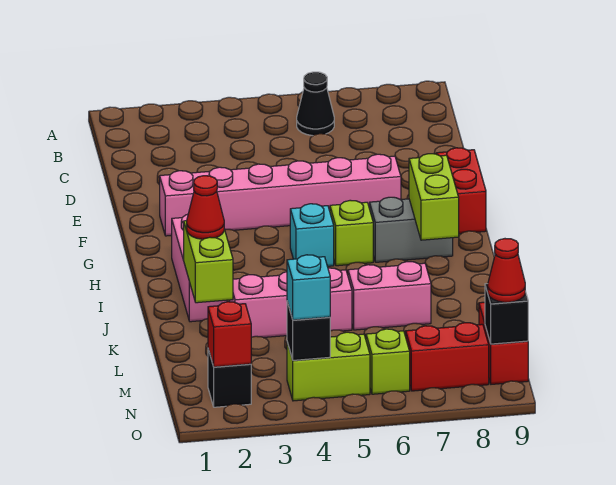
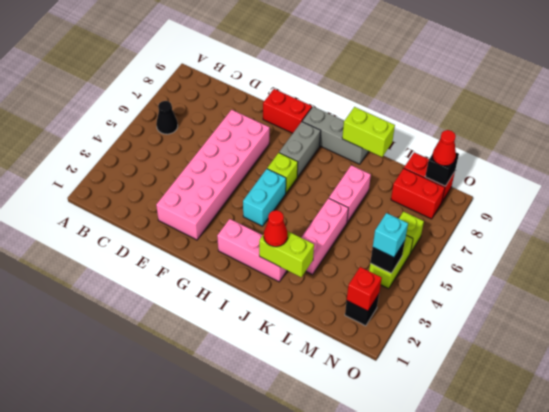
pink 1x6 brick [160,154,401,236] -> pink 2x6 brick [156,110,270,240]
cyan 1x1 brick [290,204,334,266] -> cyan 1x2 brick [243,169,286,226]
lime 1x2 brick [409,154,459,240] -> lime 1x2 brick moved to [342,107,395,157]
none -> grey 1x3 brick [302,107,369,164]
red 1x2 brick [406,323,489,391] -> red 1x2 brick turned to [391,169,445,219]

